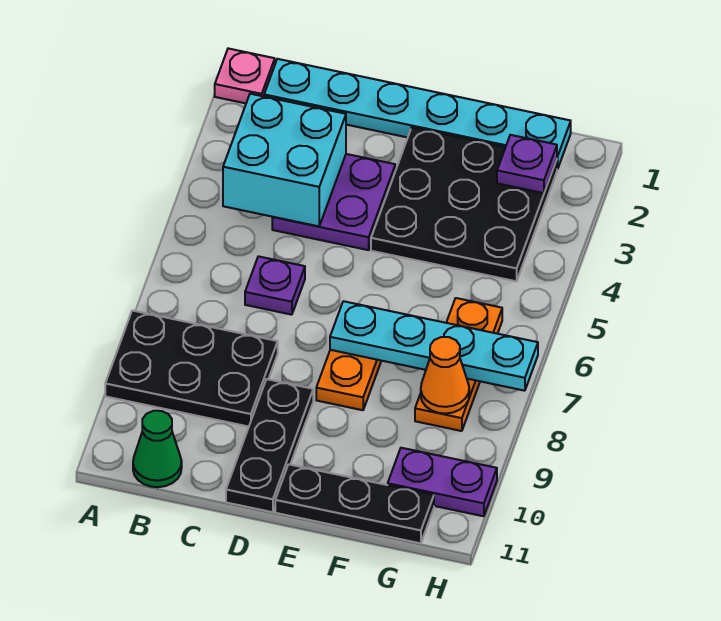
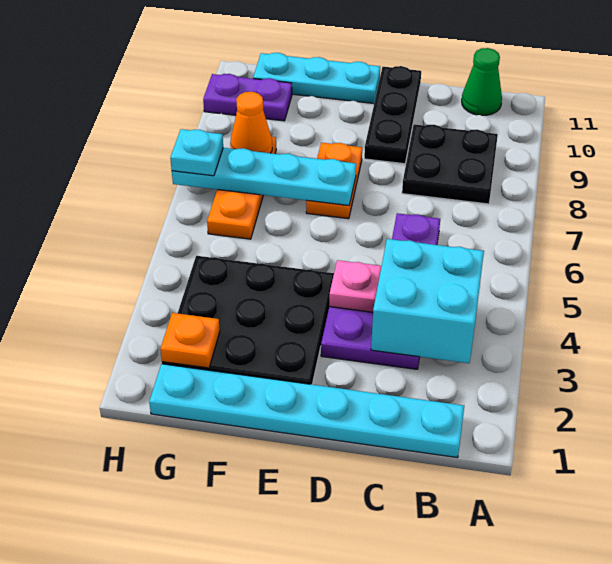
pink 1x1 plate [215,48,275,103] -> pink 1x1 plate moved to [329,260,381,312]
black 2x3 plate [105,310,278,427] -> black 2x2 plate [402,124,498,204]
black 1x3 plate [275,464,434,543] -> cyan 1x3 plate [253,53,380,103]
purple 1x1 plate [497,135,557,193] -> orange 1x1 plate [160,313,220,368]
none -> cyan 1x1 plate [170,129,223,176]

